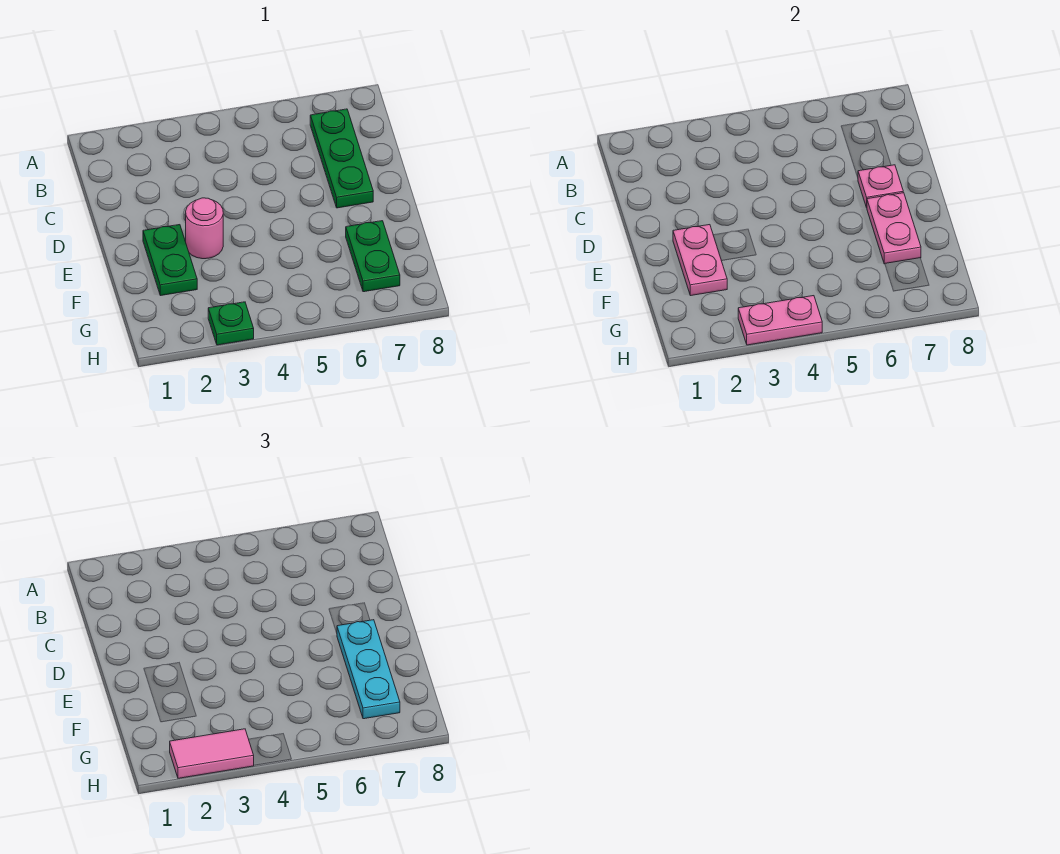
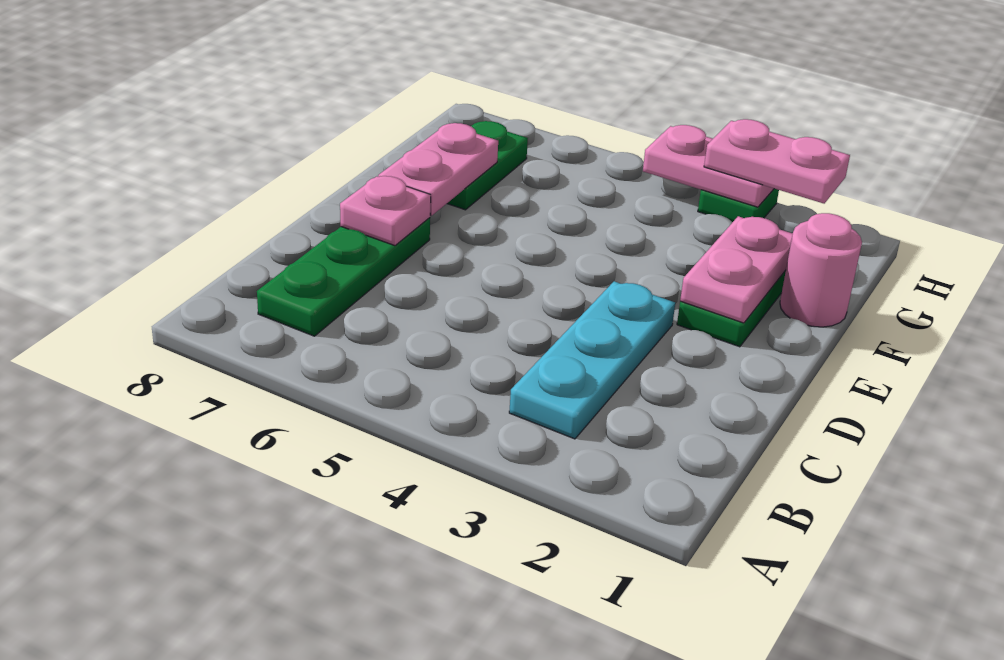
pink 1x1 round brick [186,198,223,259] -> pink 1x1 round brick moved to [780,213,862,327]
cyan 1x3 plate [337,620,400,719] -> cyan 1x3 plate moved to [509,281,675,439]
pink 1x2 tile [170,729,254,778] -> pink 1x2 plate [704,119,850,203]

